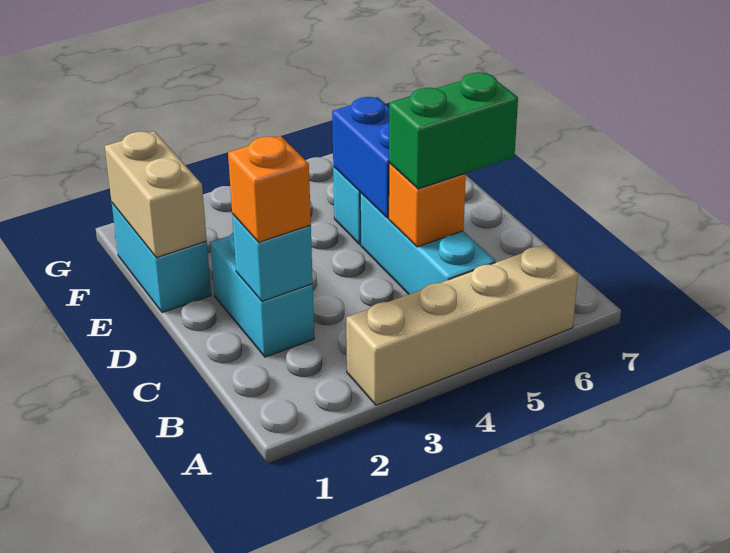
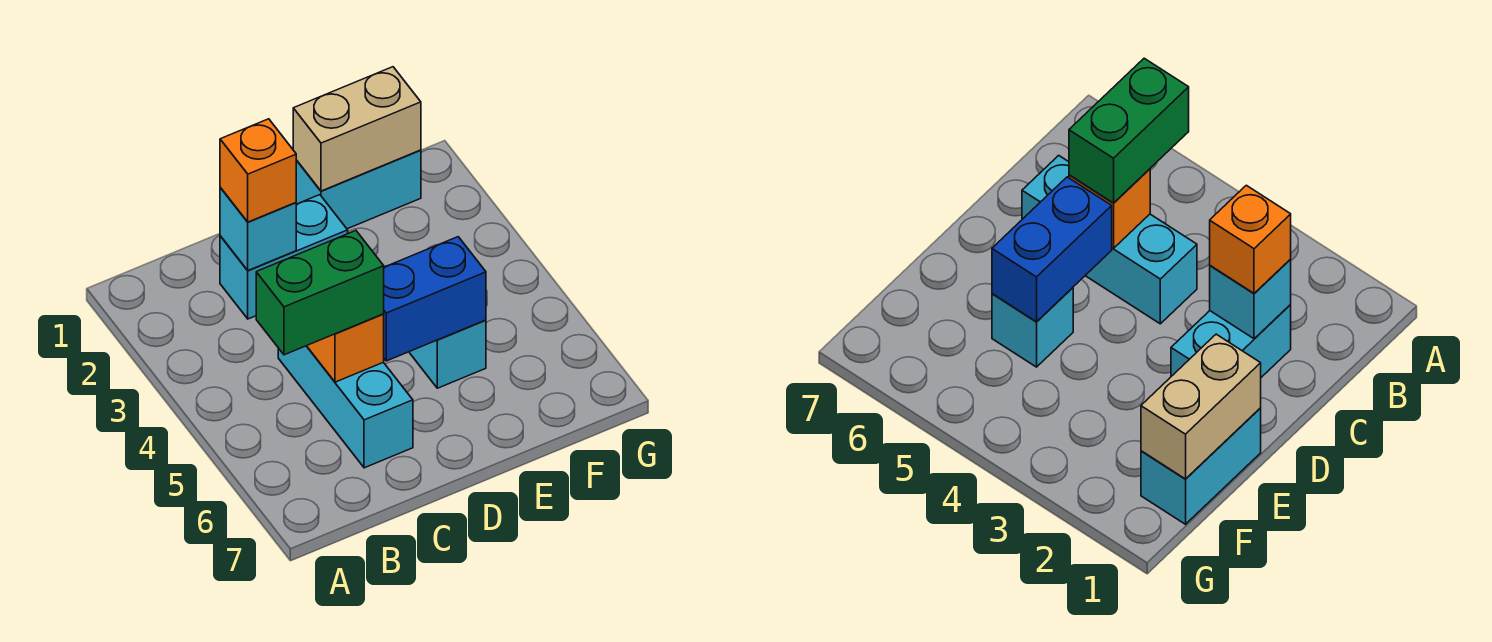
tan 1x4 brick [346,245,578,405] -> none
cyan 1x3 brick [360,193,495,294] -> cyan 1x3 brick turned to [278,346,413,468]
green 1x2 brick [389,72,518,189] -> green 1x2 brick turned to [256,231,384,355]

